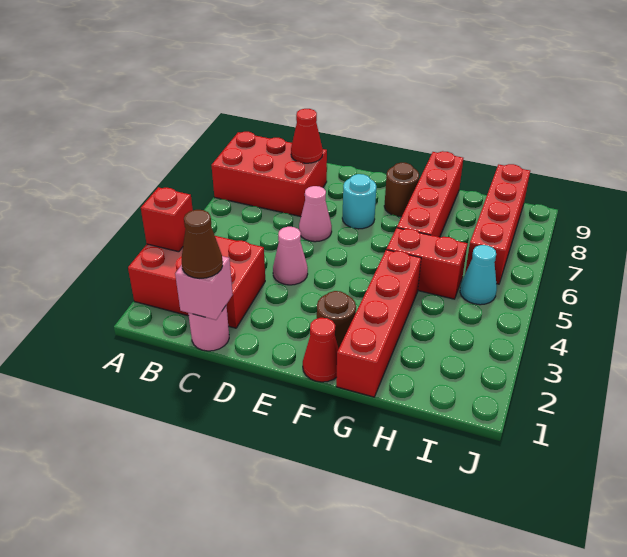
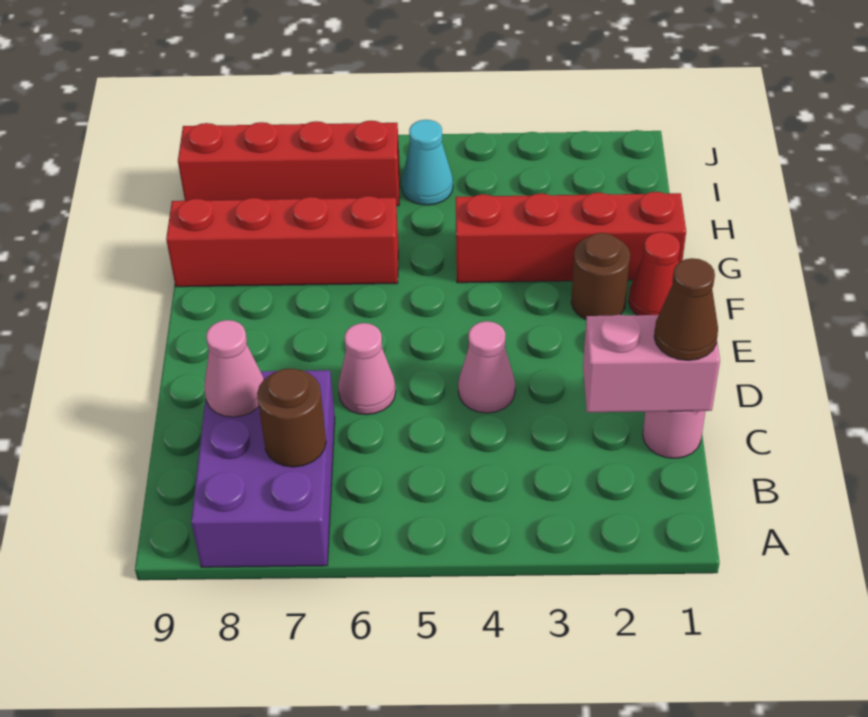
red 2x3 brick [128,236,265,328] -> none
red 1x1 brick [141,187,193,252] -> none
red 2x3 brick [211,132,327,217] -> purple 2x3 brick [191,370,335,567]
pink 1x1 brick [175,256,233,320] -> pink 1x2 brick [583,315,720,412]
red 1x1 cone [291,109,323,163] -> pink 1x1 cone [204,320,264,417]
cyan 1x1 round brick [342,174,376,229] -> none
brown 1x1 round brick [384,163,419,217] -> brown 1x1 round brick moved to [257,369,326,467]
red 1x2 brick [386,228,468,299] -> none

